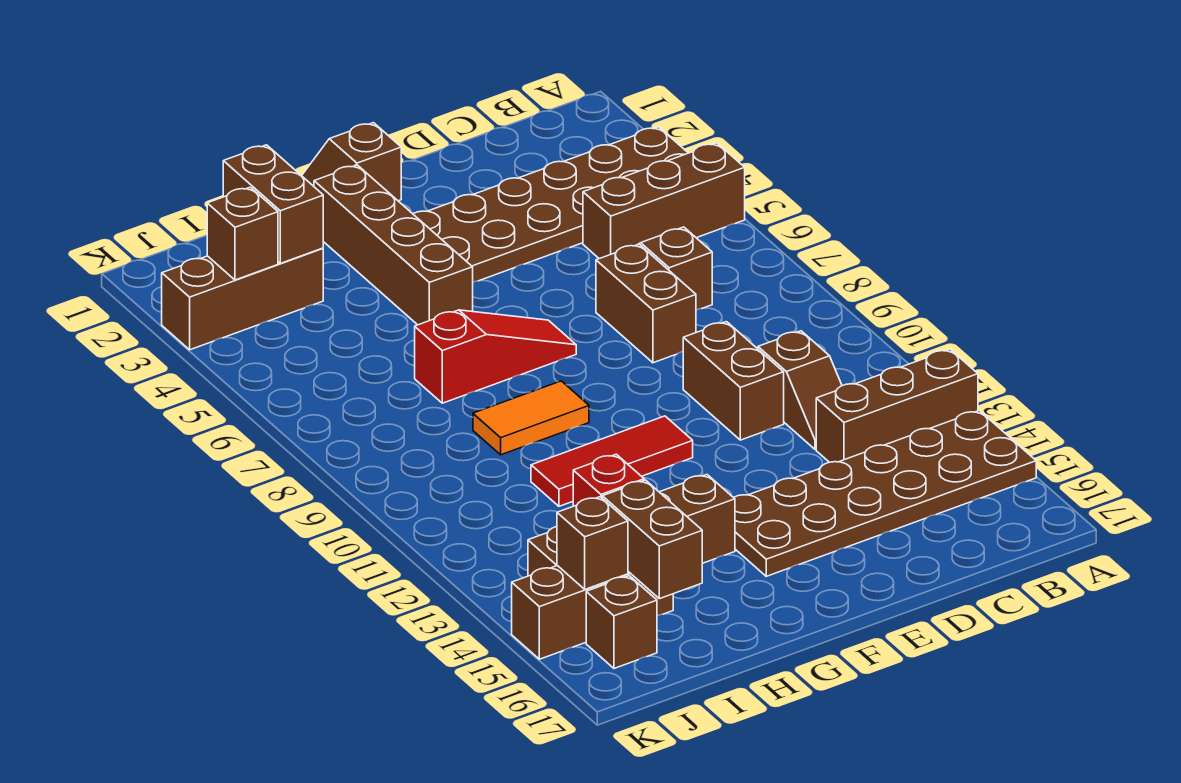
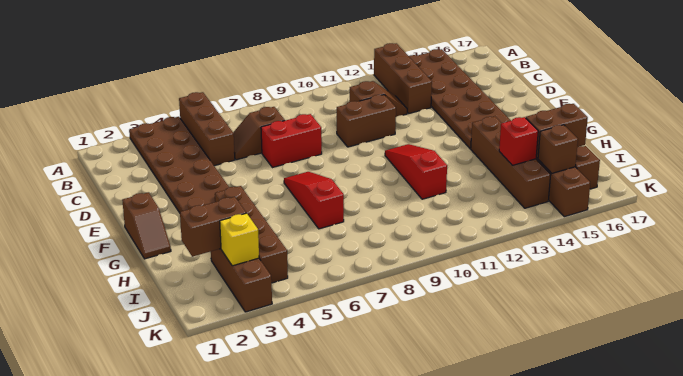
brown 1x2 brick [596,244,696,363] -> red 1x2 brick [261,114,322,168]
red 1x3 tile [531,416,693,506] -> red 1x3 slope [385,144,447,199]
brown 1x4 brick [314,165,473,325] -> brown 1x4 brick turned to [215,186,288,283]
orange 1x2 tile [473,381,589,455] -> none
brown 1x1 brick [207,187,278,280] -> yellow 1x1 brick [220,213,259,266]

